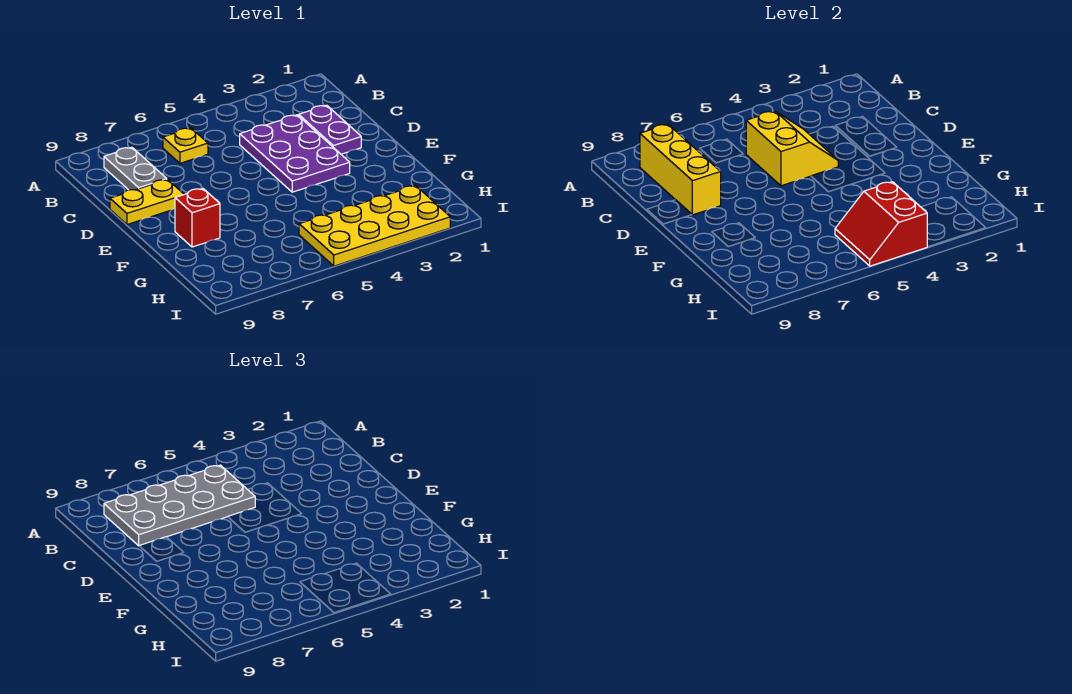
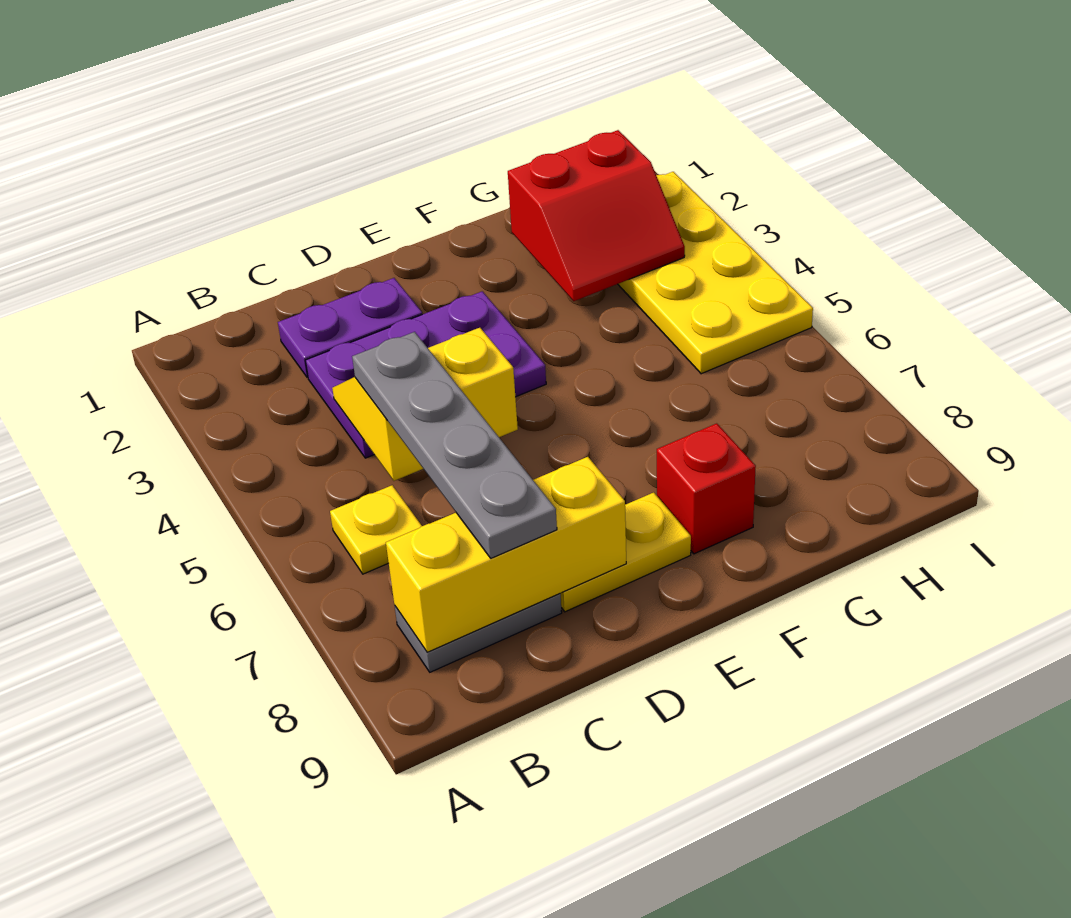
grey 2x4 plate [104,465,255,546] -> grey 1x4 plate [352,332,557,558]
yellow 1x2 plate [110,179,184,225] -> yellow 1x2 plate turned to [560,492,691,612]
red 2x2 slope [835,182,927,266] -> red 2x2 slope moved to [508,130,685,301]

